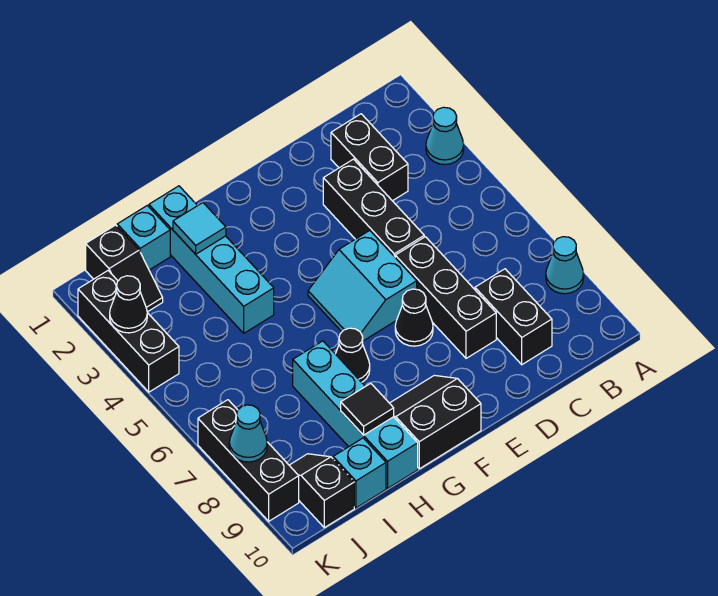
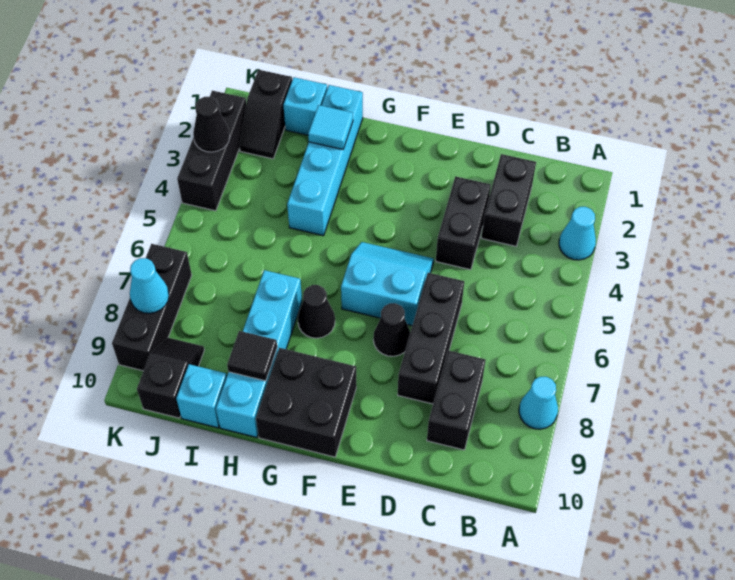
black 1x3 brick [323,159,424,257] -> black 1x2 brick [436,177,491,270]
cyan 2x2 slope [308,231,417,341] -> cyan 2x2 slope turned to [341,242,434,326]
black 2x2 slope [390,375,481,469] -> black 2x2 brick [256,348,356,457]

